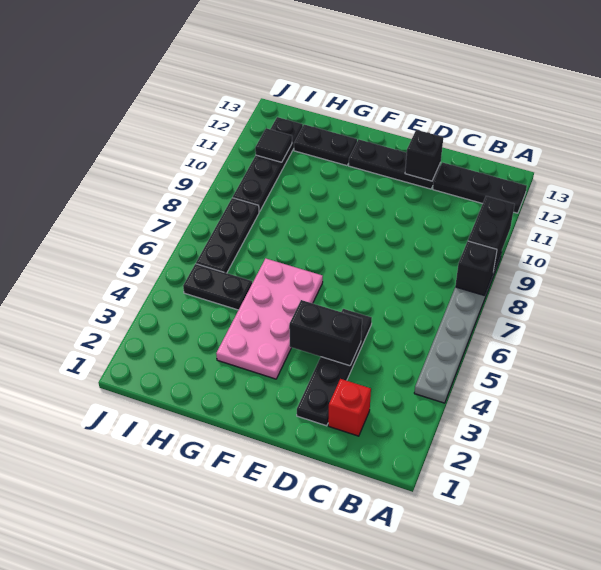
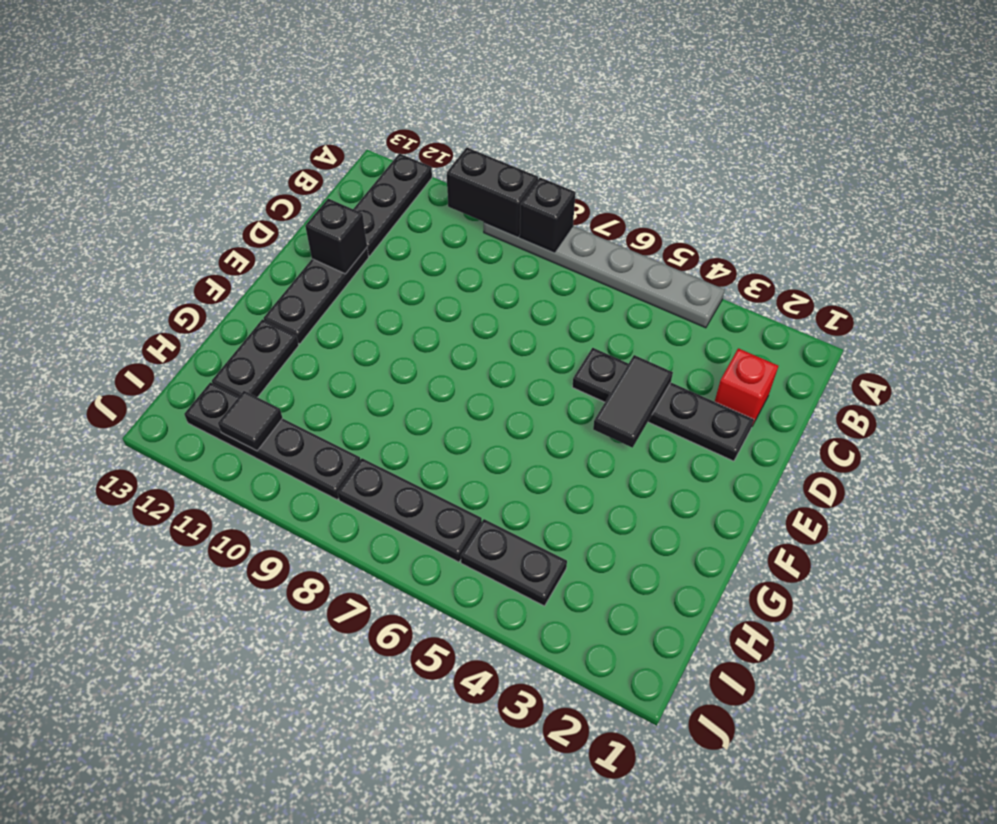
black 1x2 brick [289,300,362,366] -> black 1x2 tile [593,355,673,448]
pink 2x4 plate [216,258,323,379] -> none
black 1x2 plate [183,264,252,310] -> black 1x2 plate turned to [461,519,567,606]

